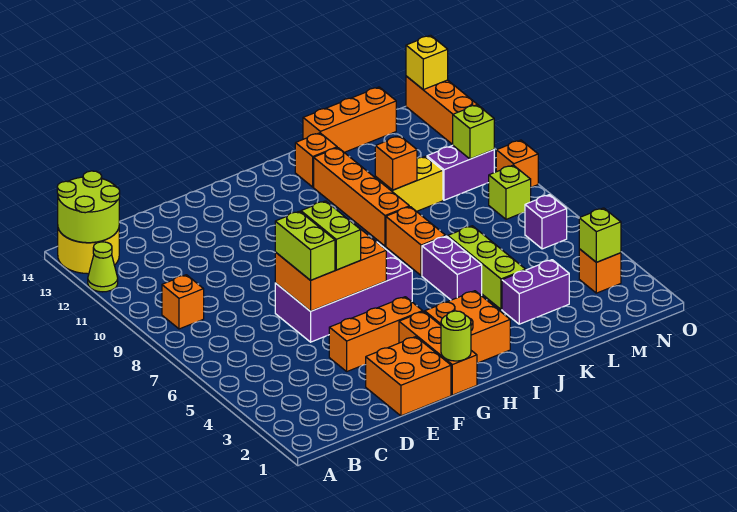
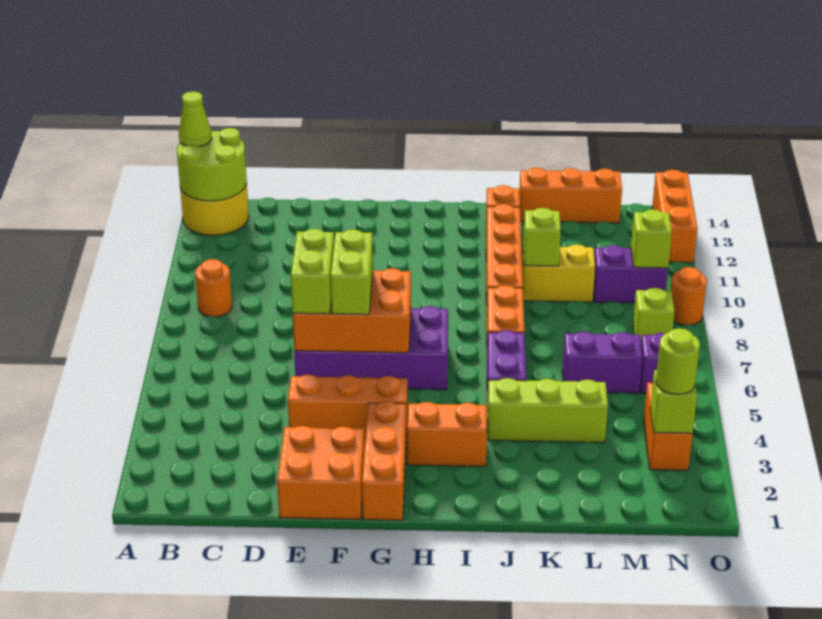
lime 1x1 cone [88,242,118,292] -> lime 1x1 cone moved to [179,91,212,147]
orange 1x1 brick [162,275,204,329] -> orange 1x1 round brick [195,259,232,317]
lime 1x1 round brick [441,311,471,361] -> lime 1x1 round brick moved to [656,328,700,395]
orange 2x2 brick [425,291,510,363] -> orange 1x2 brick [407,402,487,467]
purple 1x2 brick [502,260,569,324] -> purple 1x2 brick moved to [563,331,642,393]
lime 1x3 brick [448,226,526,310] -> lime 1x3 brick turned to [487,378,608,443]
orange 1x1 brick [375,136,417,190] -> lime 1x1 brick [523,208,561,266]
orange 1x1 brick [579,249,621,293] -> orange 1x2 brick [644,383,693,470]
orange 1x1 brick [496,140,538,187] -> orange 1x1 round brick [670,267,707,325]
yellow 1x1 brick [406,35,448,90] -> none

